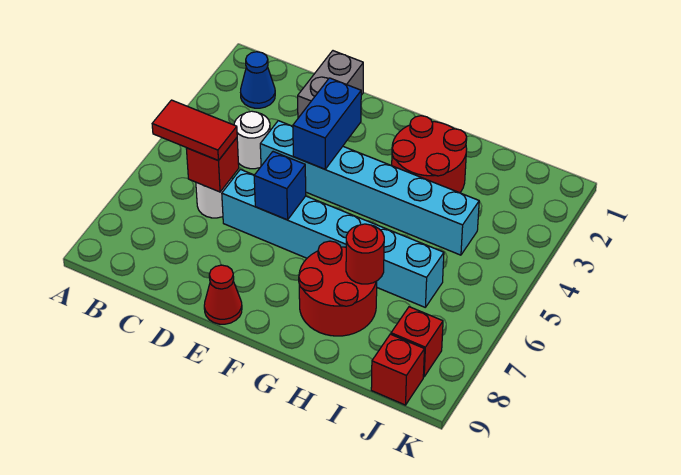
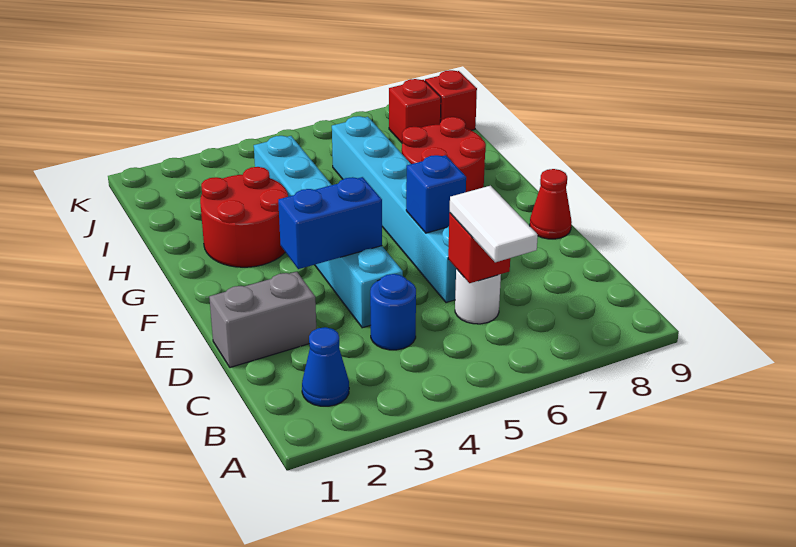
red 1x2 tile [152,100,237,160] -> white 1x2 tile [450,186,538,262]
white 1x1 round brick [234,111,270,169] -> blue 1x1 round brick [370,274,416,350]
red 1x1 round brick [346,224,384,284] -> none

